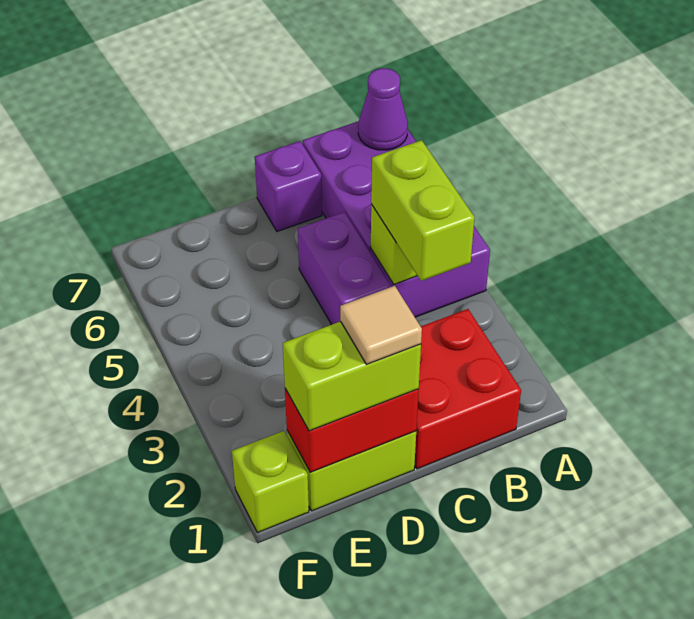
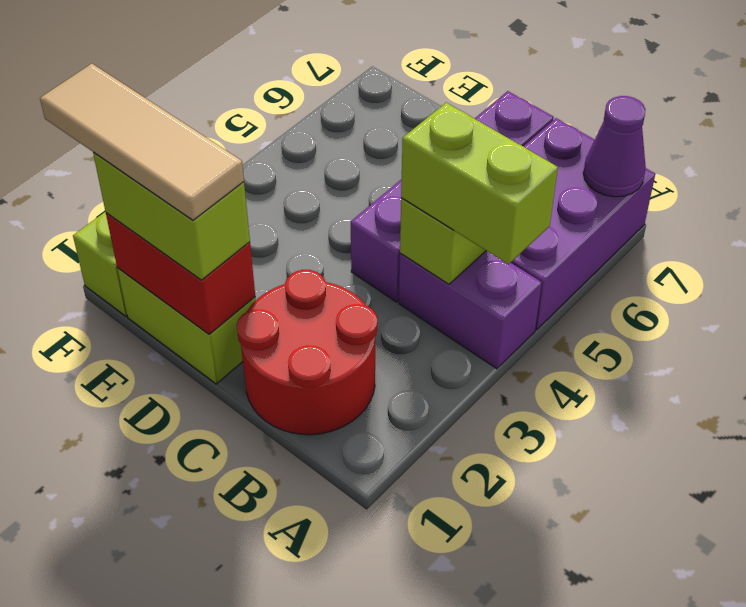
red 2x2 brick [415,309,521,469] -> red 2x2 round brick [237,270,377,435]
lime 1x2 brick [371,140,475,281] -> lime 1x2 brick turned to [401,103,558,264]
tan 1x1 tile [340,286,422,364] -> tan 1x3 tile [40,64,244,220]

